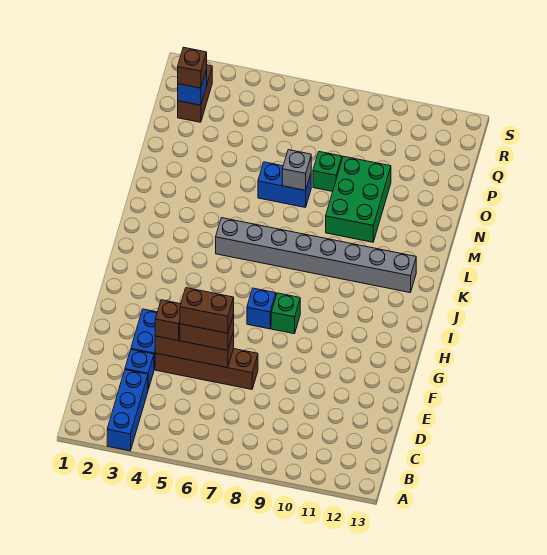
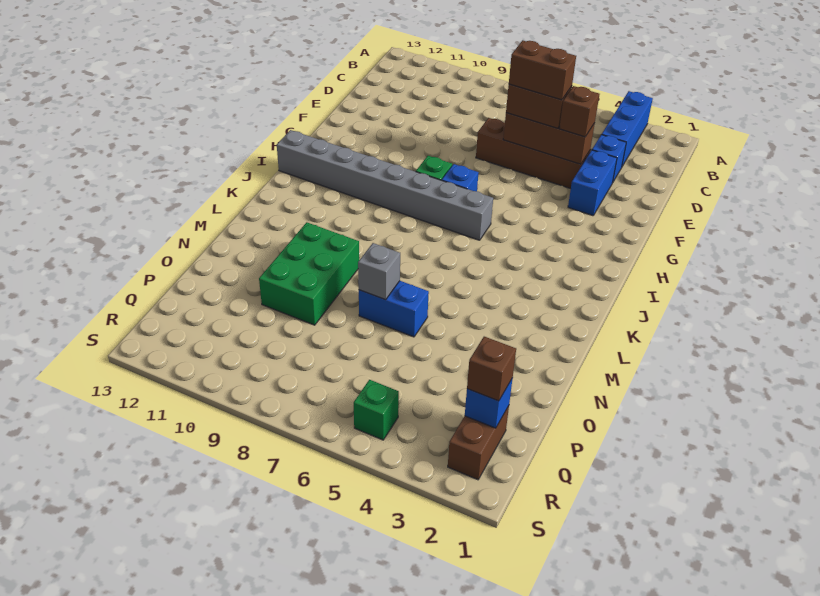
grey 1x8 brick [216,218,416,293] -> grey 1x8 brick moved to [277,130,493,240]
green 1x1 brick [313,152,342,192] -> green 1x1 brick moved to [354,380,399,440]

